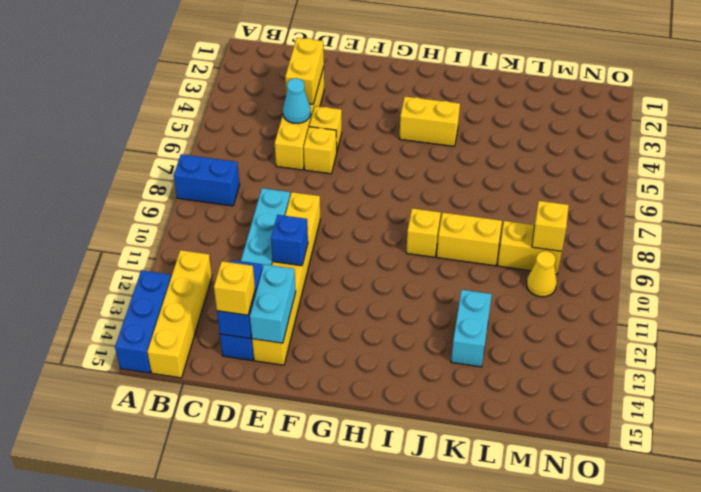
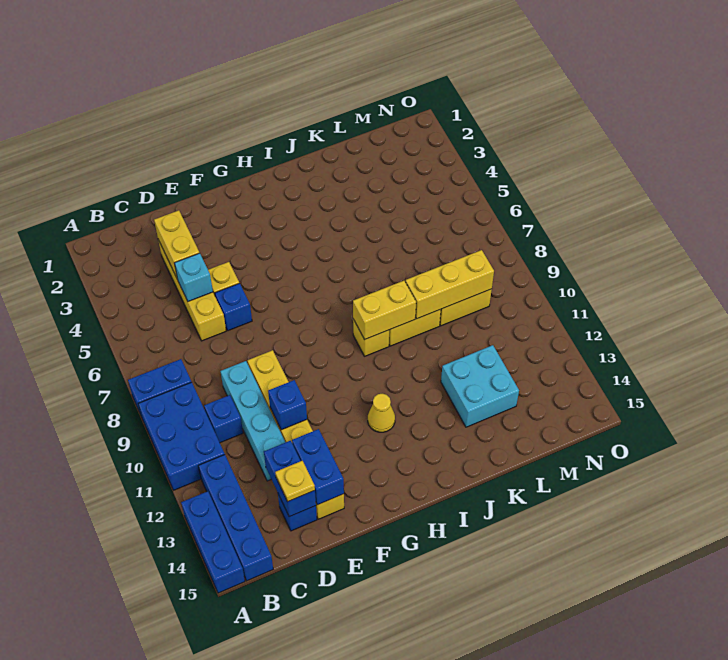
none -> blue 2x3 brick [138,382,225,490]
yellow 1x4 brick [147,250,212,378] -> blue 1x4 brick [198,455,273,581]
none -> blue 1x1 brick [204,395,243,443]
cyan 1x1 cone [283,78,311,124] -> cyan 1x1 brick [175,253,213,301]
yellow 1x1 brick [214,261,255,315] -> yellow 1x1 plate [275,461,315,501]
yellow 1x1 brick [304,127,337,174] -> blue 1x1 brick [215,283,252,331]
cyan 1x2 brick [250,265,296,343] -> blue 1x2 brick [292,429,344,505]
yellow 1x2 brick [399,97,460,146] -> yellow 1x2 brick moved to [353,281,416,339]
cyan 1x2 brick [451,290,492,367] -> cyan 2x2 brick [441,345,519,427]
yellow 1x1 brick [532,201,569,252] -> yellow 1x3 brick [405,250,494,319]
yellow 1x1 cone [527,251,557,297] -> yellow 1x1 cone moved to [368,394,395,432]

